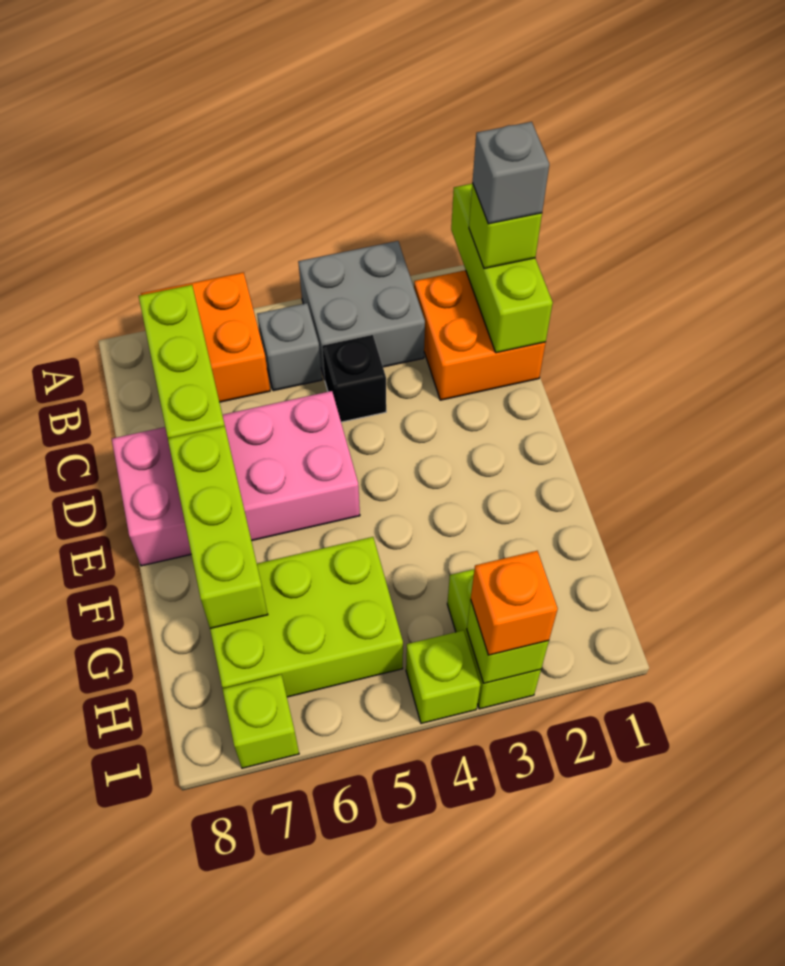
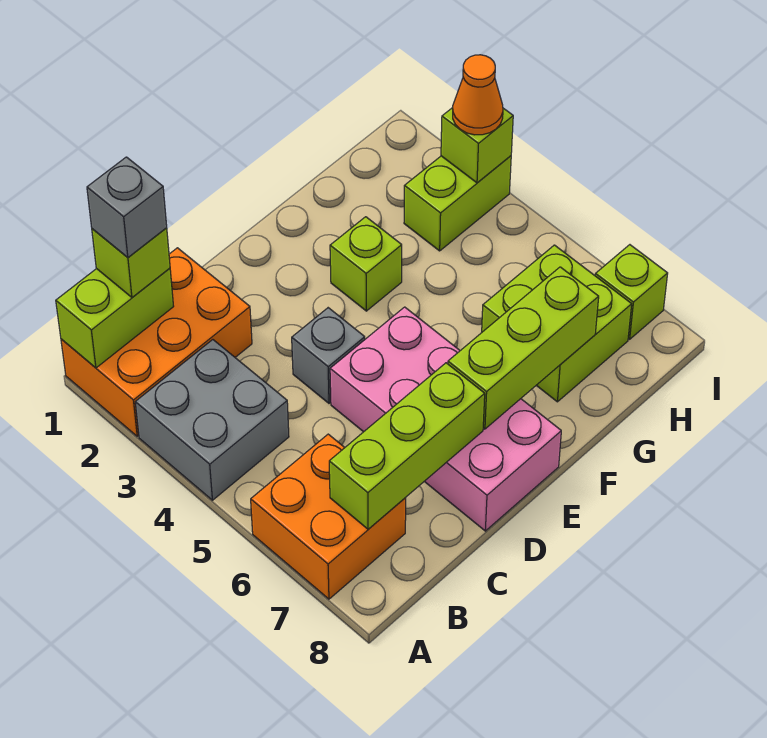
lime 1x3 brick [451,184,553,353] -> lime 1x2 brick [56,268,174,368]
orange 2x2 brick [414,270,546,400] -> orange 2x3 brick [61,248,252,436]
grey 1x1 brick [257,303,322,391] -> grey 1x1 brick moved to [292,308,365,403]
black 1x1 brick [322,335,386,422] -> none
lime 2x3 brick [210,537,403,697] -> lime 2x2 brick [482,245,632,402]
orange 1x1 brick [471,551,558,655] -> orange 1x1 cone [453,55,503,135]
lime 1x1 brick [406,630,480,723] -> lime 1x1 brick moved to [330,217,402,311]

